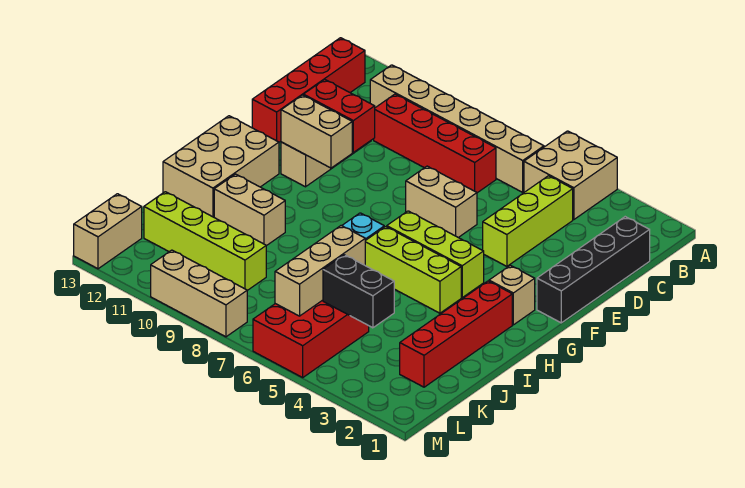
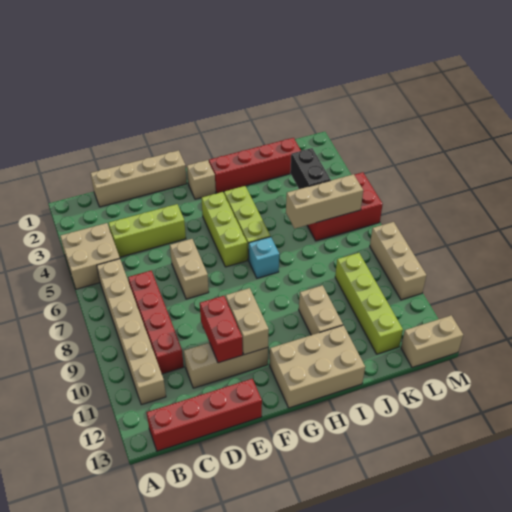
black 1x4 brick [537,217,650,323] -> tan 1x4 brick [90,150,187,207]

